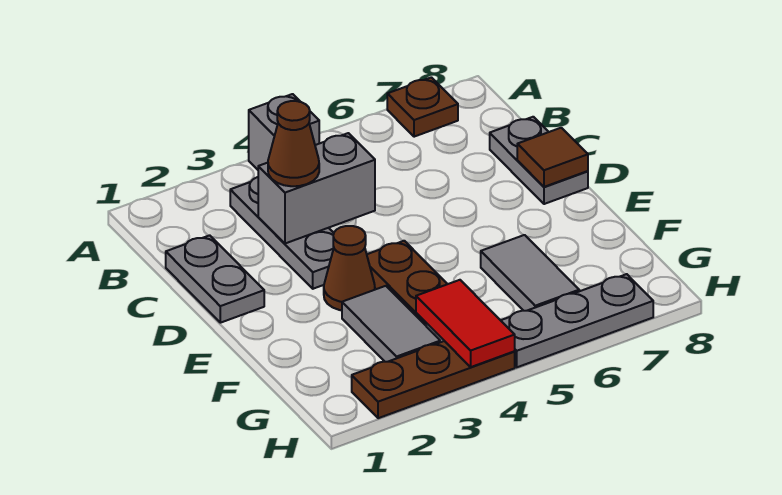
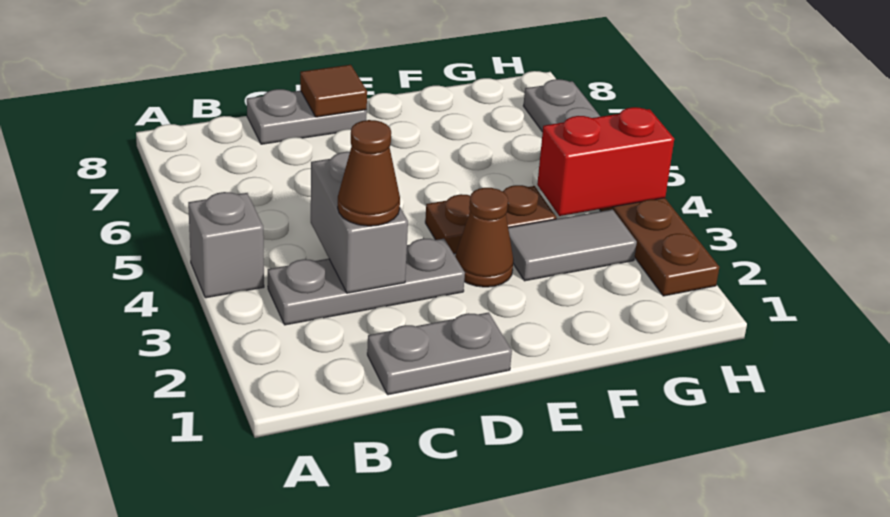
brown 1x1 plate [387,77,458,137] -> none
grey 1x2 tile [481,235,579,311] -> none
red 1x2 tile [416,280,515,367] -> red 1x2 brick [537,107,674,216]

